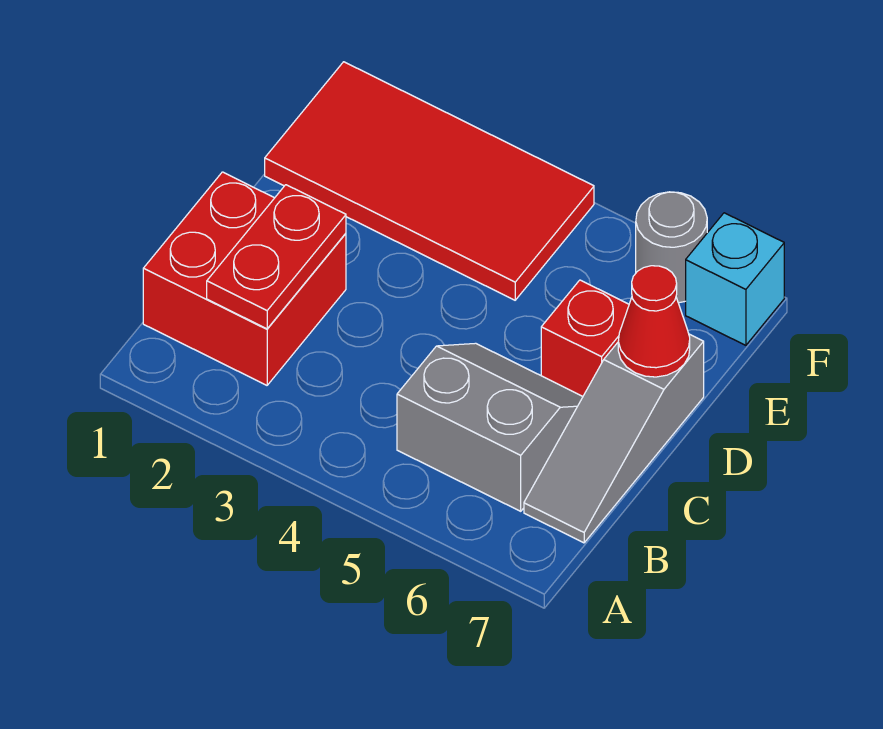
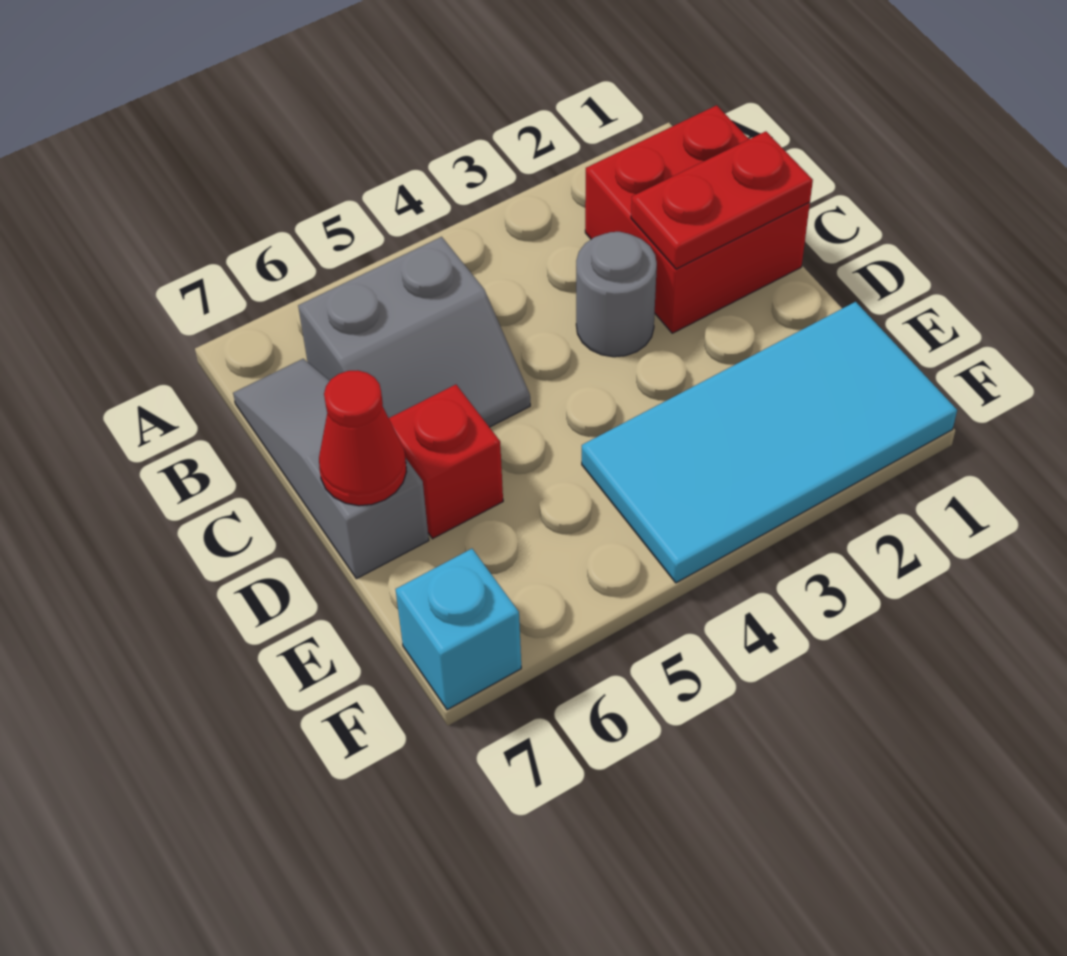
red 1x2 plate [207,185,346,329] -> red 1x2 plate turned to [631,131,813,269]
red 2x4 tile [265,62,594,300] -> cyan 2x4 tile [582,302,957,583]
grey 1x1 round brick [636,192,707,303] -> grey 1x1 round brick moved to [576,232,657,357]

